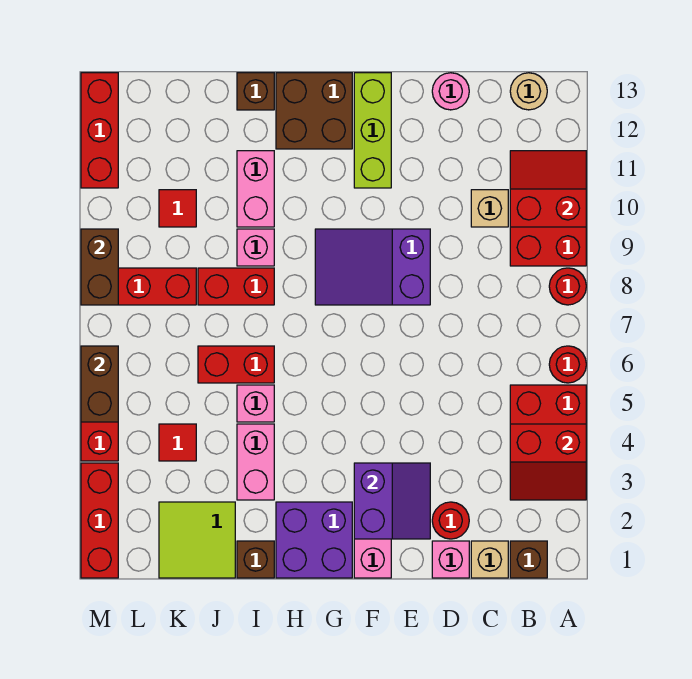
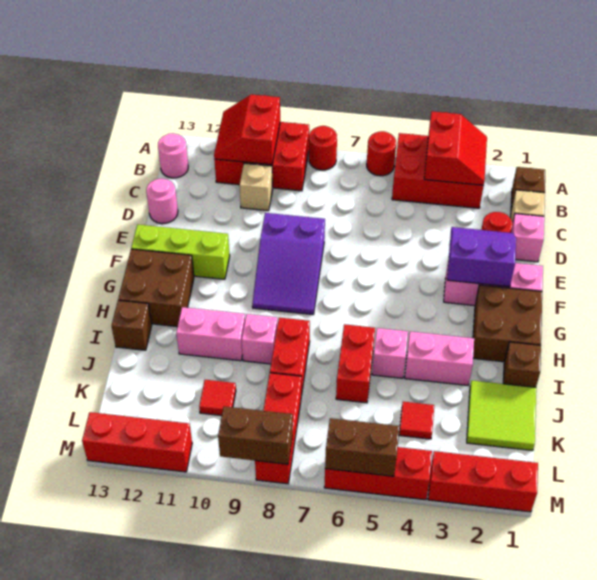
tan 1x1 round brick [510,73,547,110] -> pink 1x1 round brick [158,133,188,178]
purple 2x2 brick [276,502,352,578] -> brown 2x2 brick [473,285,542,362]

